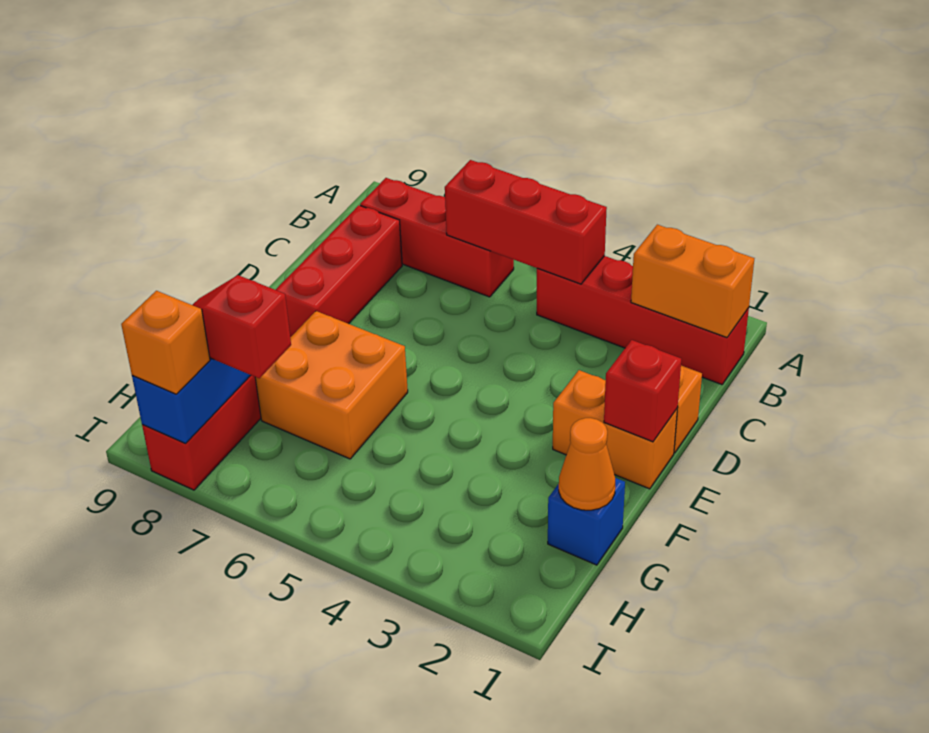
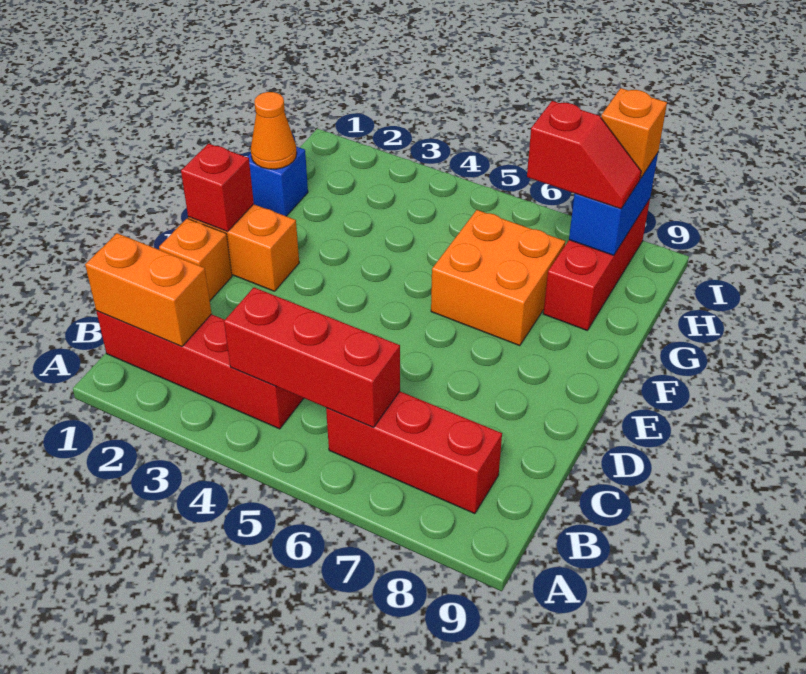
red 1x3 brick [276,205,402,337] -> none

